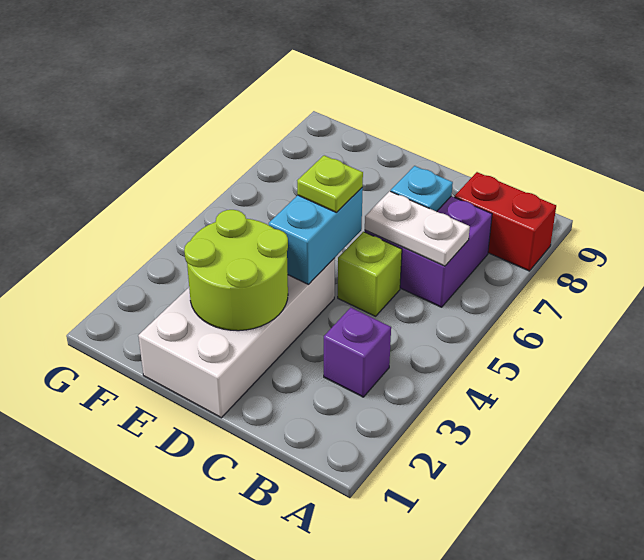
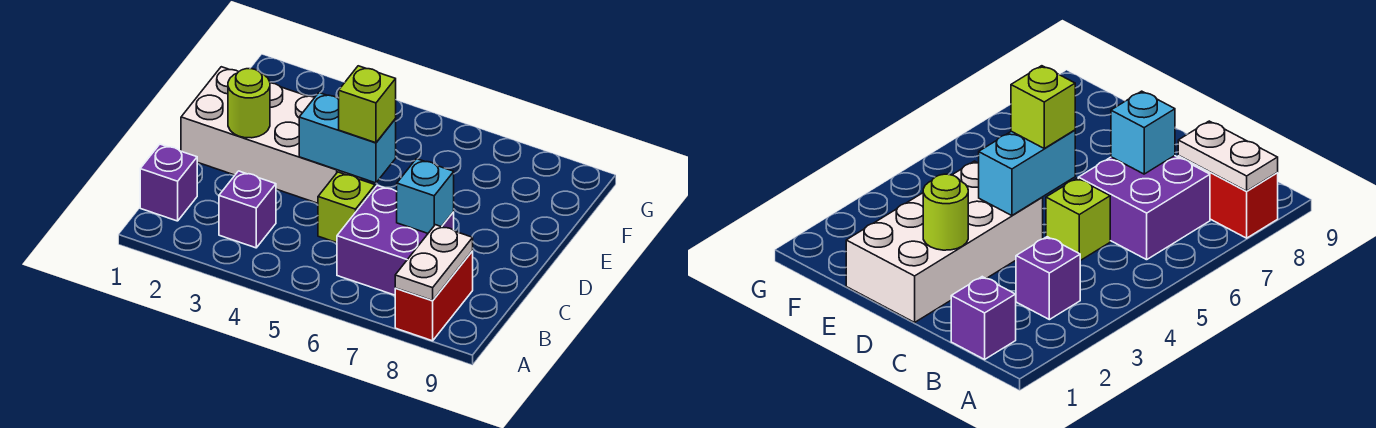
none -> purple 1x1 brick [140,144,197,221]
white 1x2 plate [365,191,470,266] -> white 1x2 plate moved to [395,225,473,301]
cyan 1x1 plate [391,166,453,212] -> cyan 1x1 brick [397,159,454,233]
lime 2x2 round brick [184,210,288,331] -> lime 1x1 round brick [228,69,270,138]
lime 1x1 plate [297,155,363,213] -> lime 1x1 brick [339,66,396,143]

